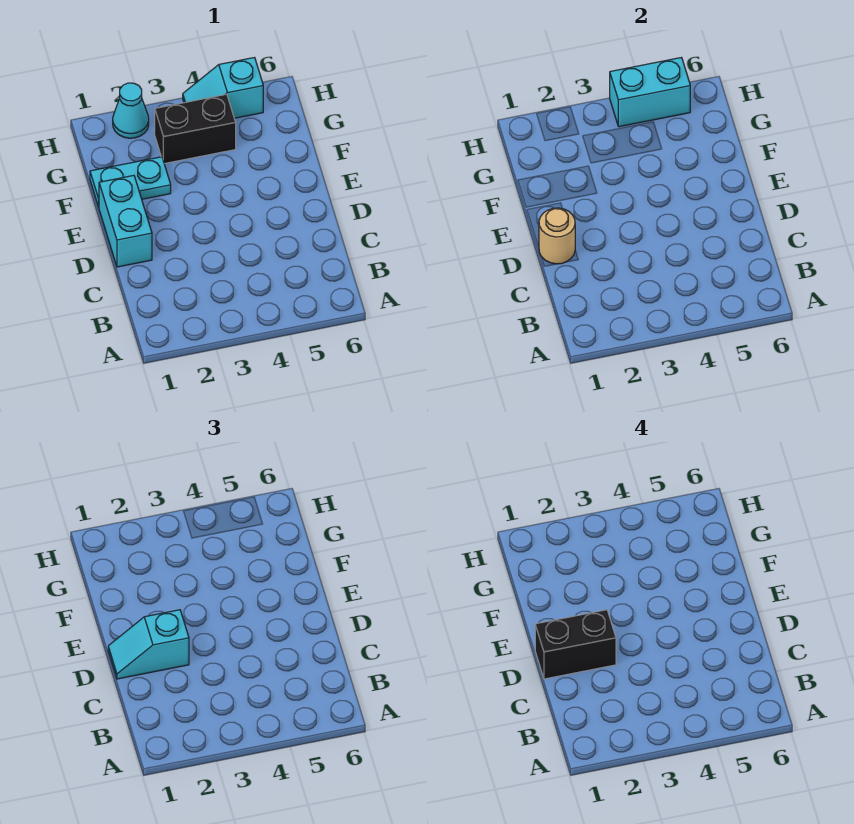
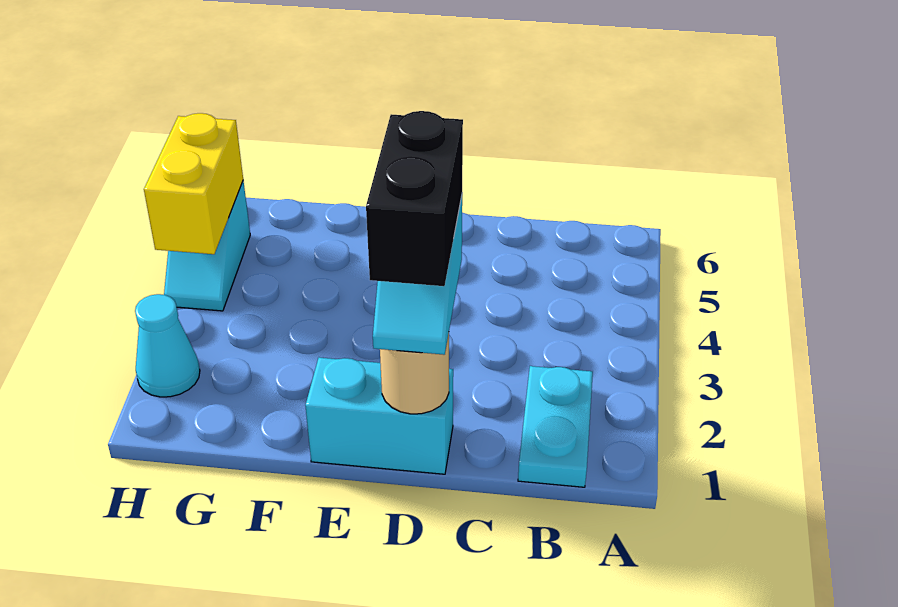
cyan 1x2 plate [90,157,171,207] -> cyan 1x2 plate moved to [518,366,593,487]
black 1x2 brick [155,94,236,164] -> none
cyan 1x2 brick [610,58,690,127] -> yellow 1x2 brick [144,113,243,254]

